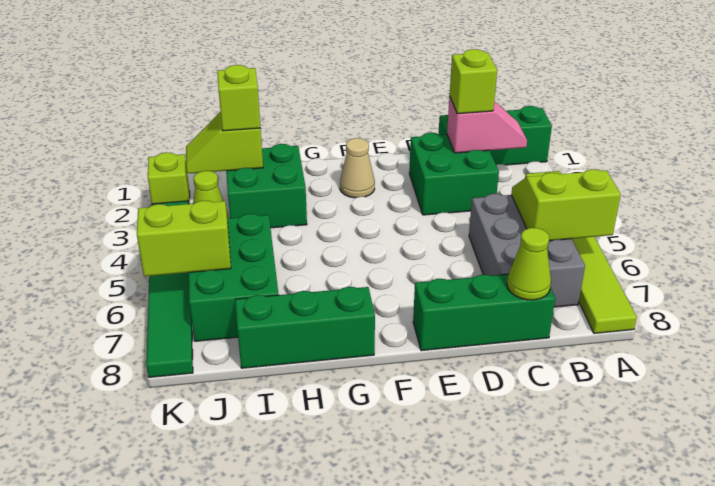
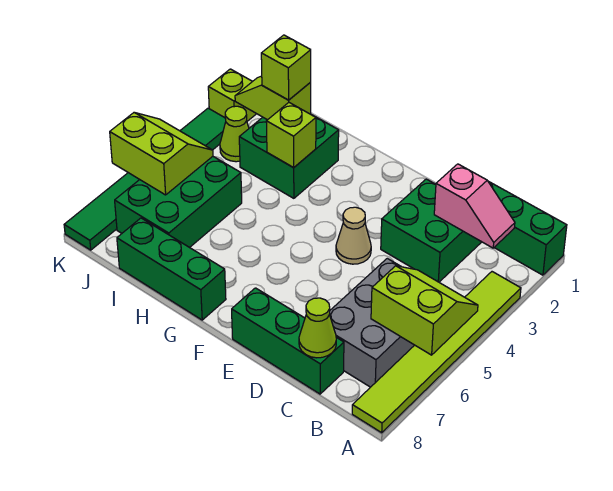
lime 1x1 brick [450,49,497,114] -> lime 1x1 brick moved to [266,103,316,168]
tan 1x1 cone [340,138,375,198] -> tan 1x1 cone moved to [336,207,371,264]

